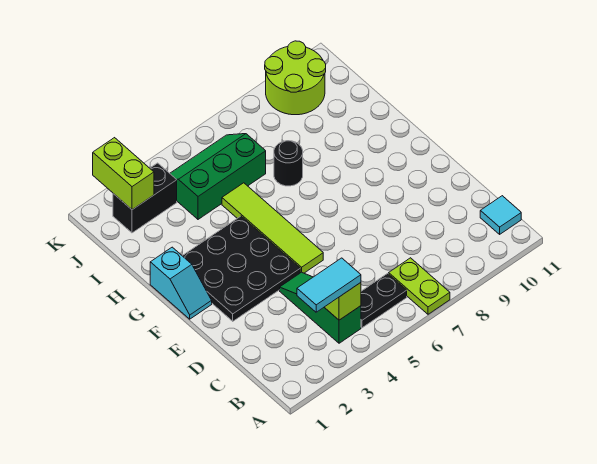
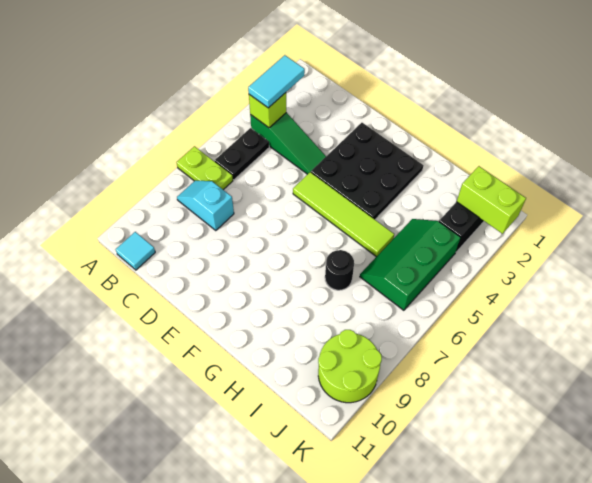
cyan 1x2 slope [150,247,212,319] -> cyan 1x2 slope moved to [177,180,234,231]
green 2x3 slope [170,134,266,219] -> green 2x3 slope turned to [360,219,461,310]

